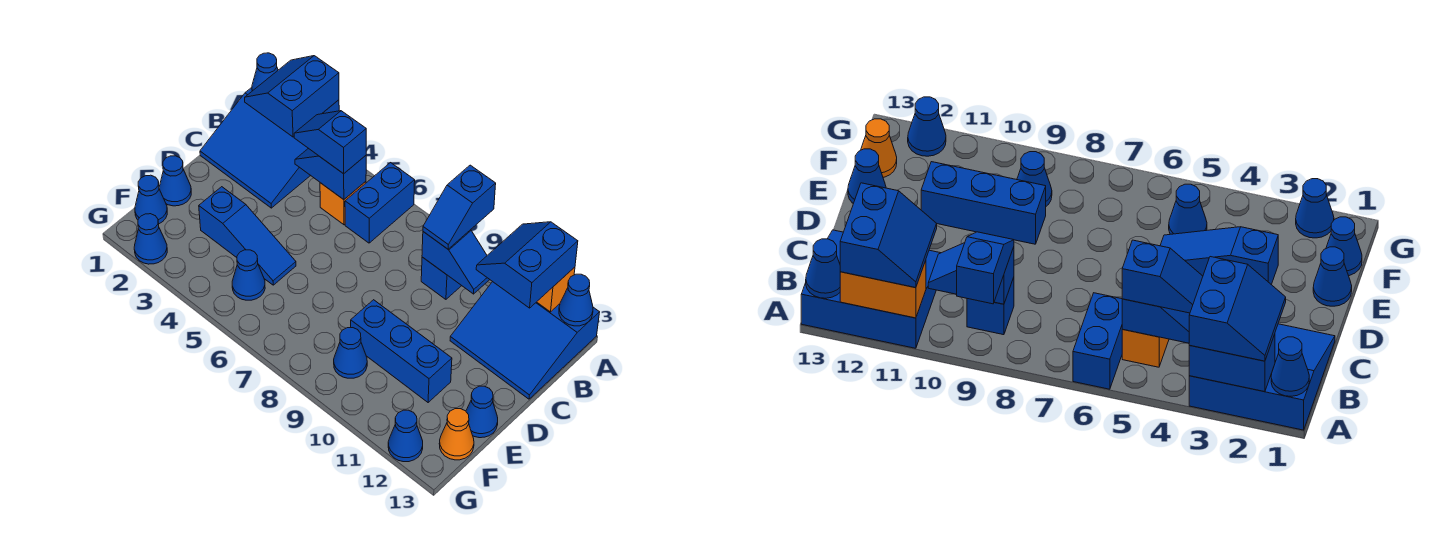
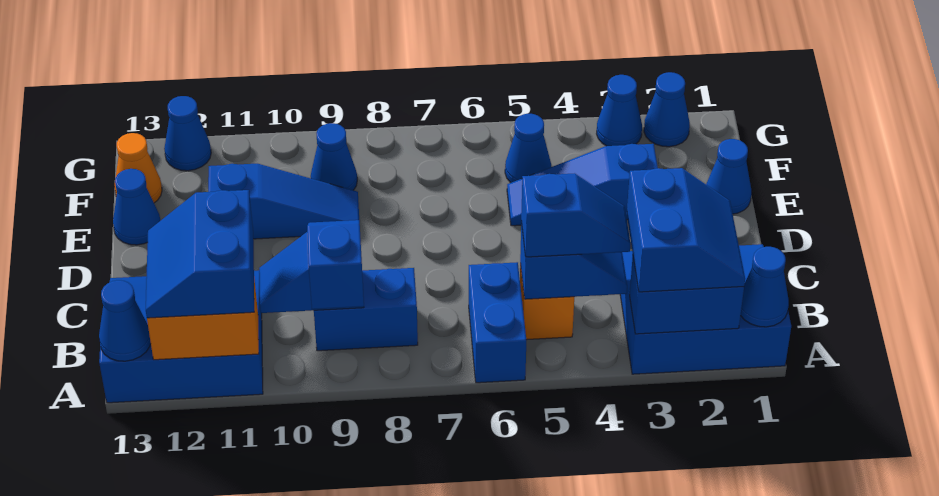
blue 2x2 slope [476,222,578,308] -> blue 2x2 slope turned to [146,190,254,318]
blue 1x1 brick [421,257,462,299] -> blue 1x2 brick [314,268,418,351]
blue 1x3 brick [351,300,452,402] -> blue 1x3 slope [208,164,359,239]
blue 1x1 cone [135,175,167,224] -> blue 1x1 cone moved to [597,75,642,146]

